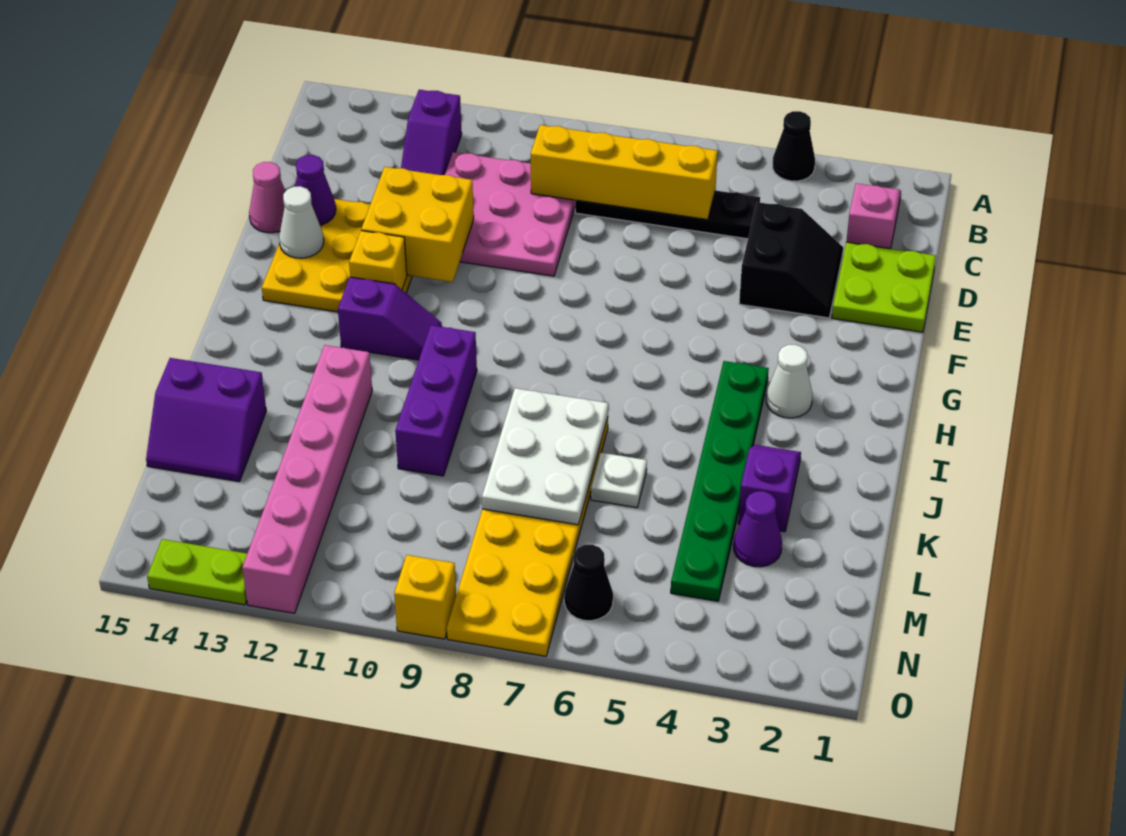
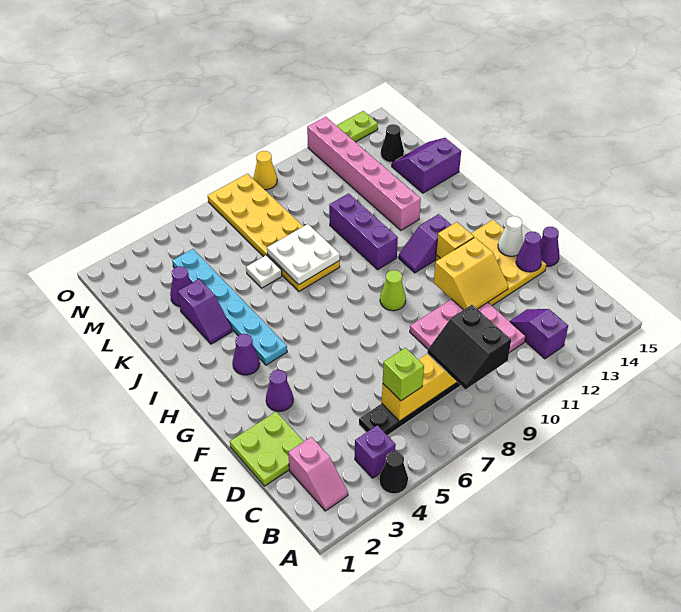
none -> purple 1x1 brick [355,425,396,478]
none -> lime 1x1 brick [383,348,424,401]
black 2x2 slope [739,202,843,318] -> black 2x2 slope moved to [427,305,511,389]
yellow 2x2 brick [361,167,474,282] -> yellow 2x2 slope [434,237,508,310]
pink 1x1 cone [249,162,286,233] -> purple 1x1 cone [540,227,559,266]
none -> purple 1x1 cone [266,370,293,412]
none -> lime 1x1 cone [380,270,406,311]
white 1x1 cone [766,345,812,418] -> purple 1x1 cone [233,334,260,375]
green 1x6 plate [671,361,769,601] -> cyan 1x6 plate [172,249,287,365]
white 2x3 plate [482,388,608,525] -> white 2x2 plate [267,224,340,285]
black 1x1 cone [564,545,613,621] -> black 1x1 cone moved to [381,124,404,163]
yellow 1x1 brick [394,555,456,639] -> yellow 1x1 cone [253,151,277,190]

